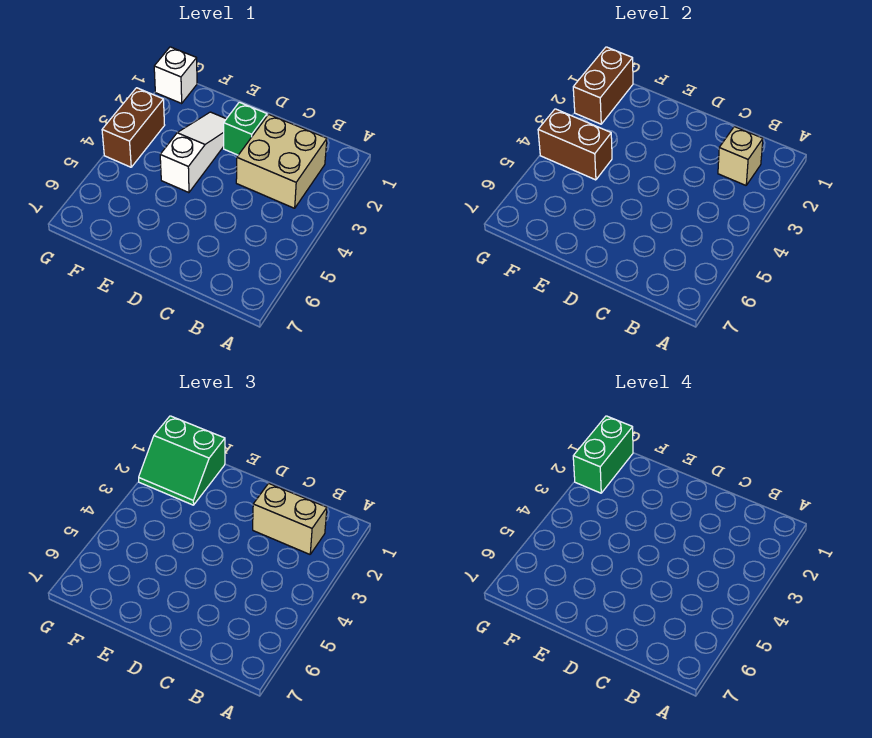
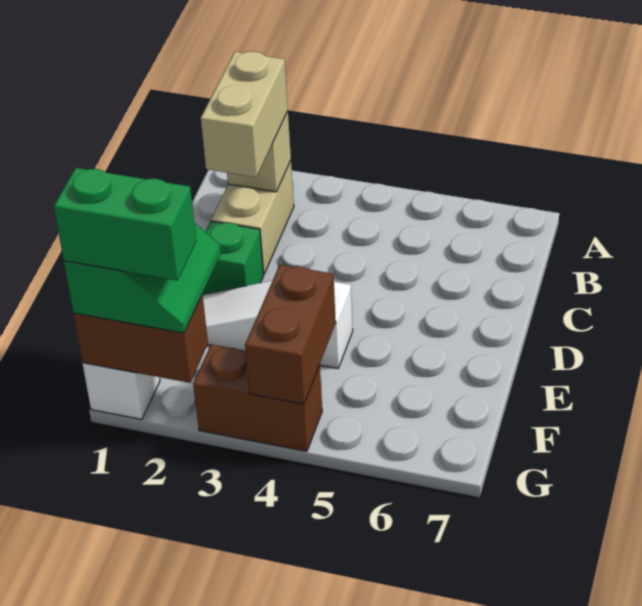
tan 2x2 brick [236,114,327,208] -> tan 1x2 brick [211,161,294,274]

